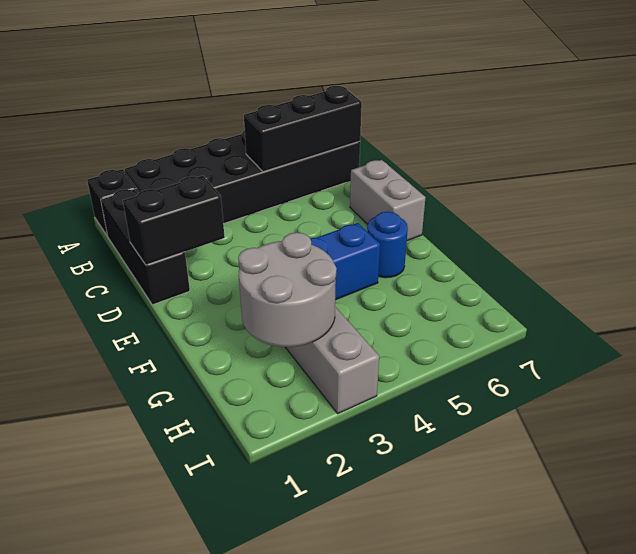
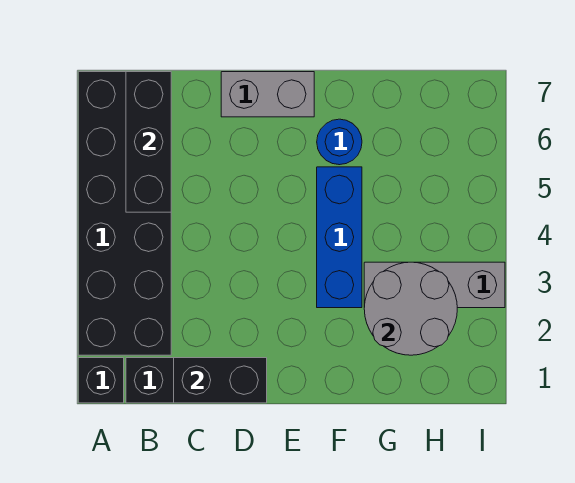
black 1x2 brick [123,176,225,265] -> black 1x2 brick turned to [174,358,267,403]

